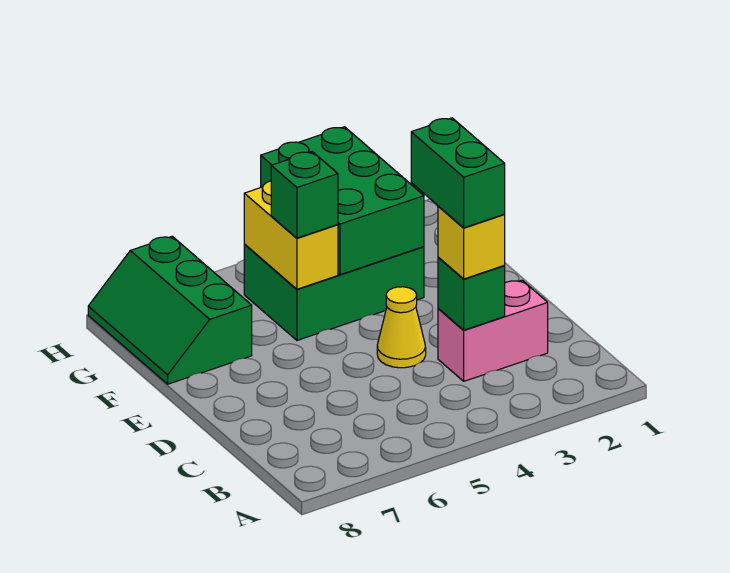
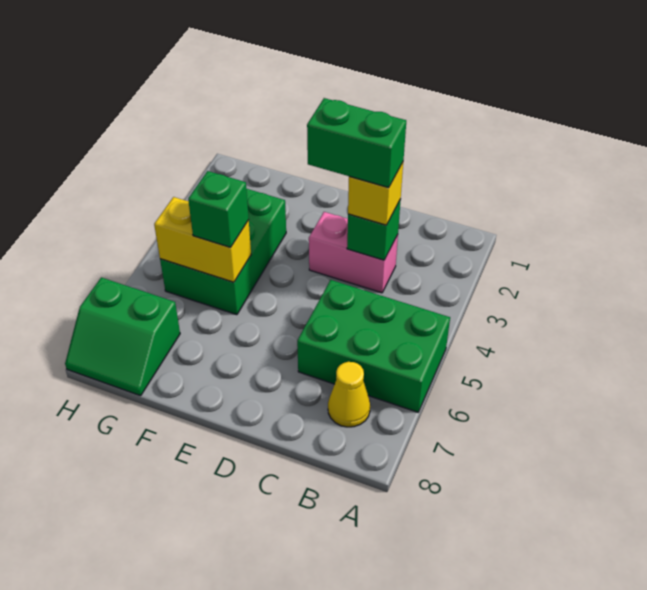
pink 1x2 brick [438,280,548,381] -> pink 1x2 brick turned to [309,212,398,293]
yellow 1x1 cone [377,287,426,368] -> yellow 1x1 cone moved to [328,362,370,427]
green 2x3 brick [261,127,424,275] -> green 2x3 brick moved to [297,280,450,412]
green 2x3 slope [88,236,252,384] -> green 2x2 slope [65,277,180,396]

